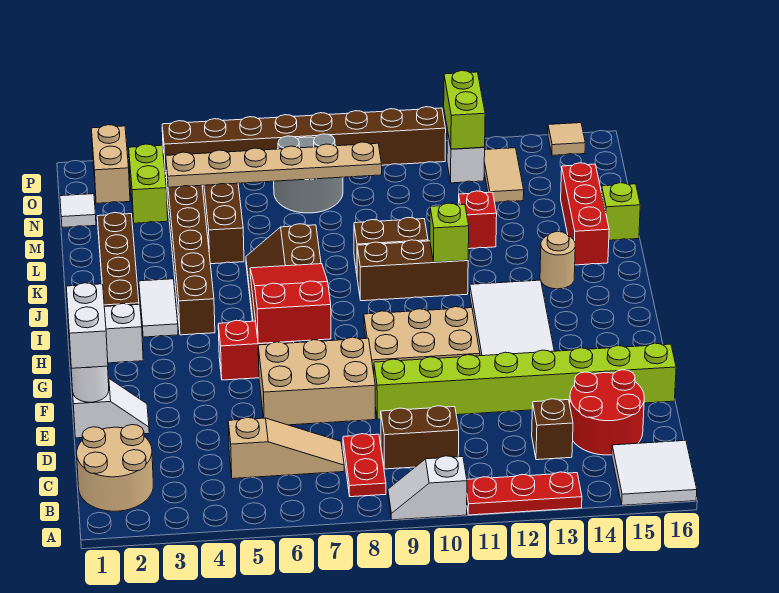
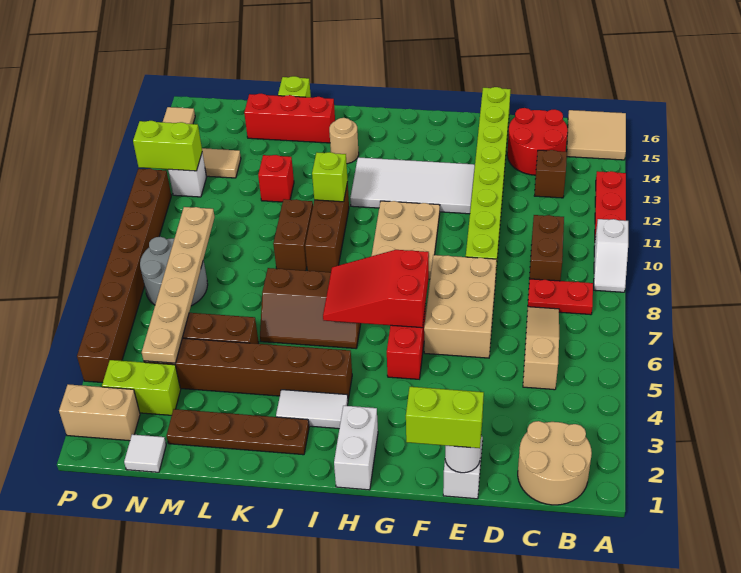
white 2x2 tile [612,440,697,505] -> tan 2x2 tile [567,110,626,160]
white 1x2 brick [66,283,108,368] -> lime 1x2 brick [406,387,484,448]

